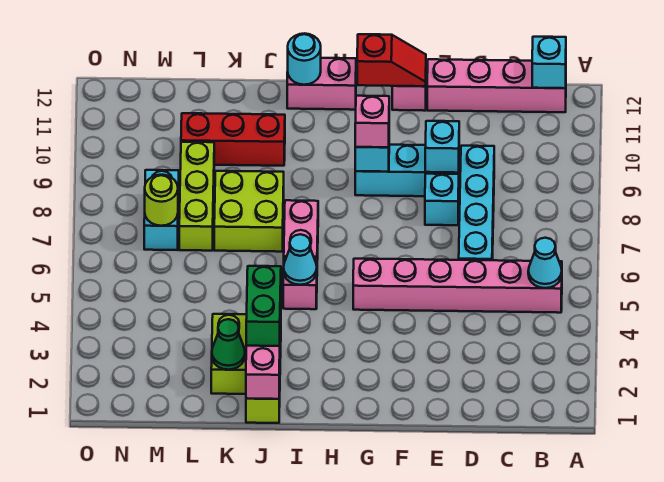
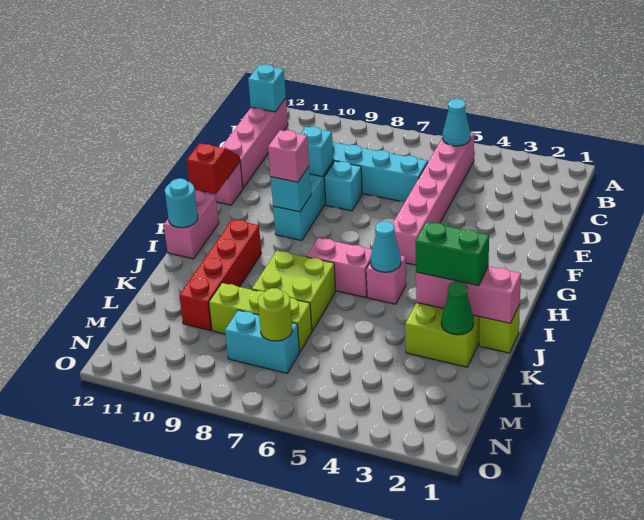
red 1x3 brick [181,113,285,166] -> red 1x4 brick [179,220,262,331]

